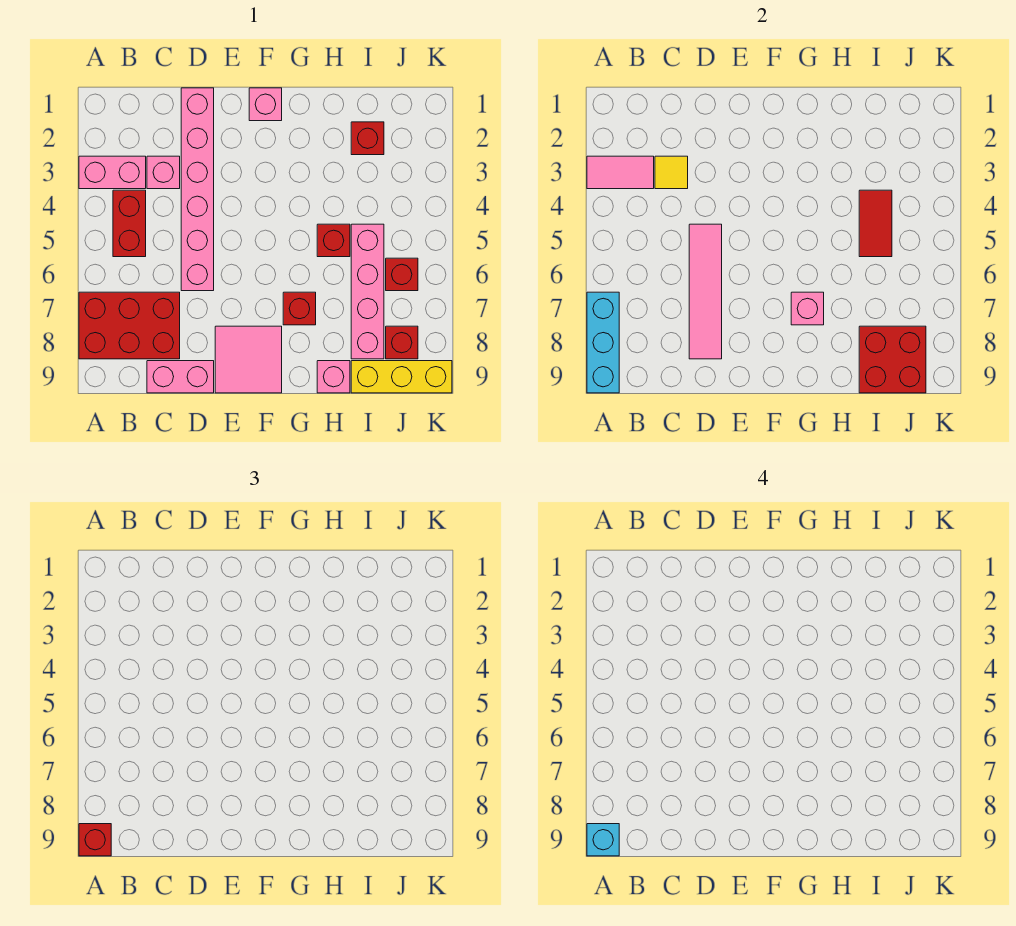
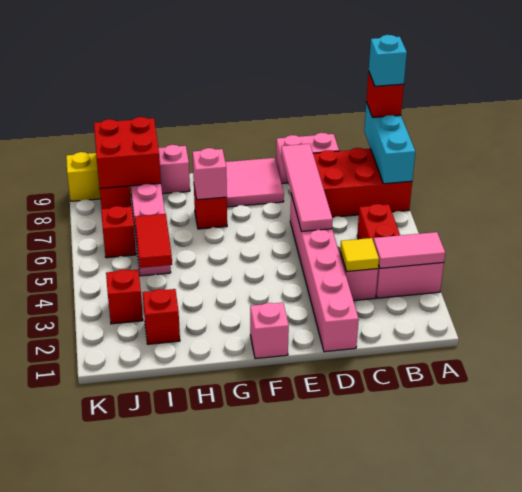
red 1x1 brick [317,224,350,257] -> red 1x1 brick moved to [106,269,143,324]

